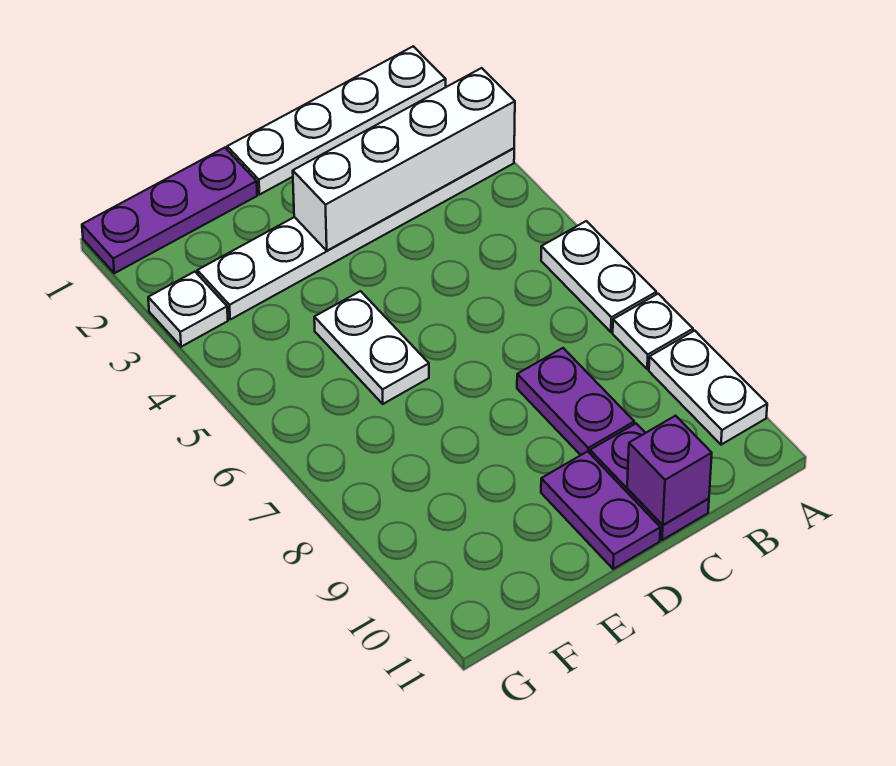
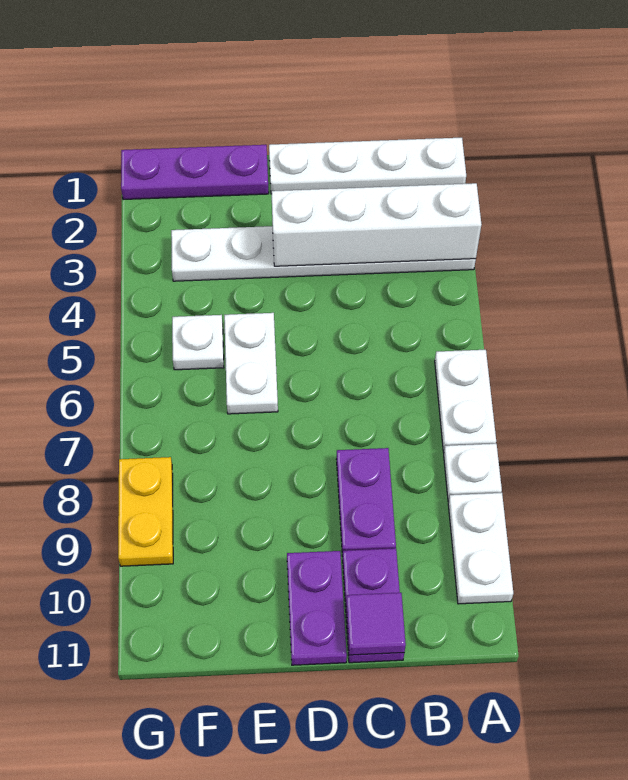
purple 1x1 brick [627,416,712,525] -> purple 1x1 tile [346,593,406,655]
white 1x1 plate [148,272,228,347] -> white 1x1 plate moved to [172,315,224,370]
none -> yellow 1x2 plate [118,457,173,566]

